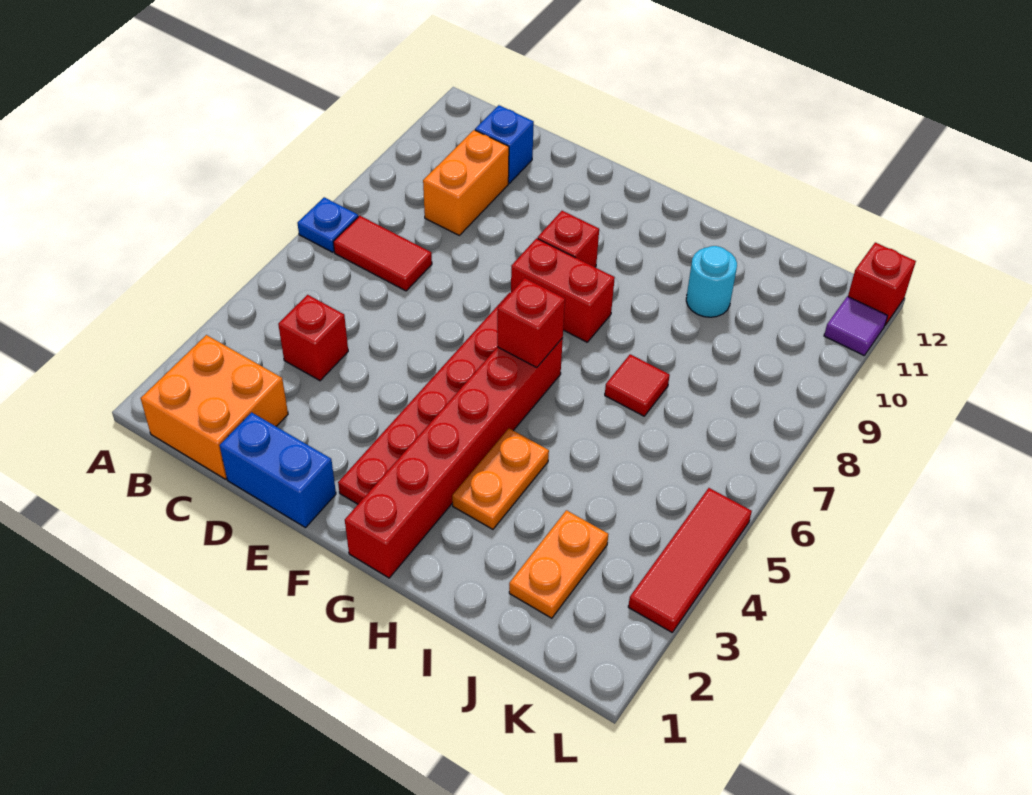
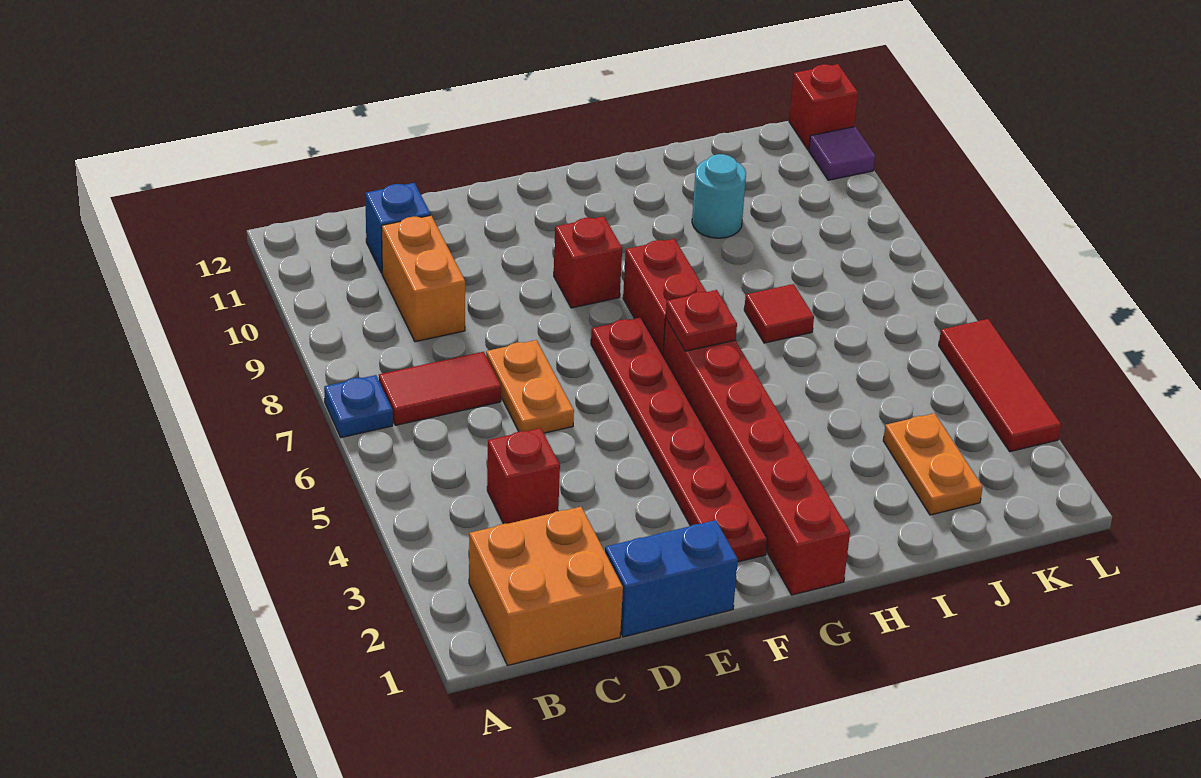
red 1x2 brick [511,238,615,342] -> red 1x2 brick turned to [623,239,706,355]
red 1x1 brick [497,278,565,368] -> red 1x1 plate [666,290,737,351]
orange 1x2 plate [452,429,549,529] -> orange 1x2 plate moved to [486,340,574,433]

